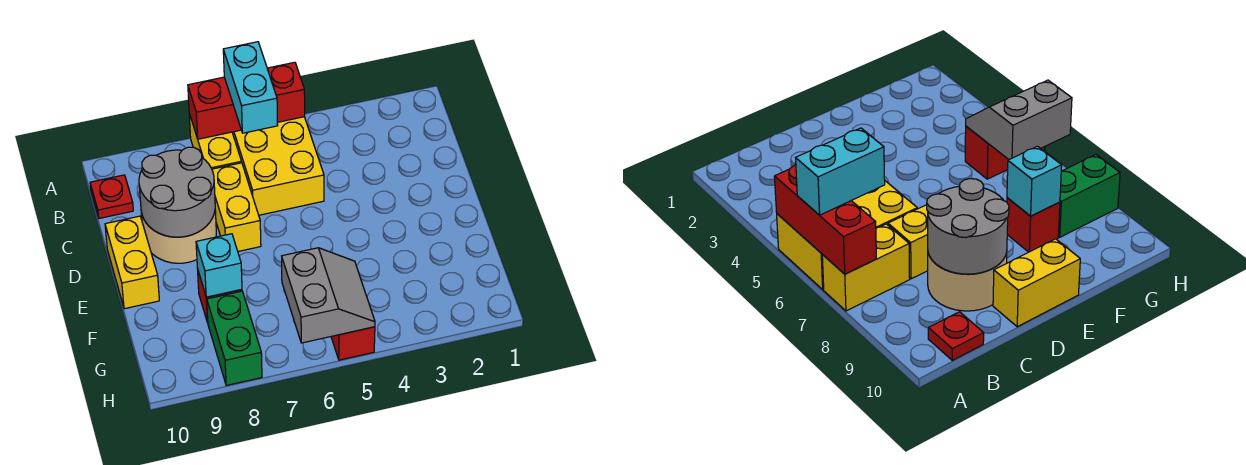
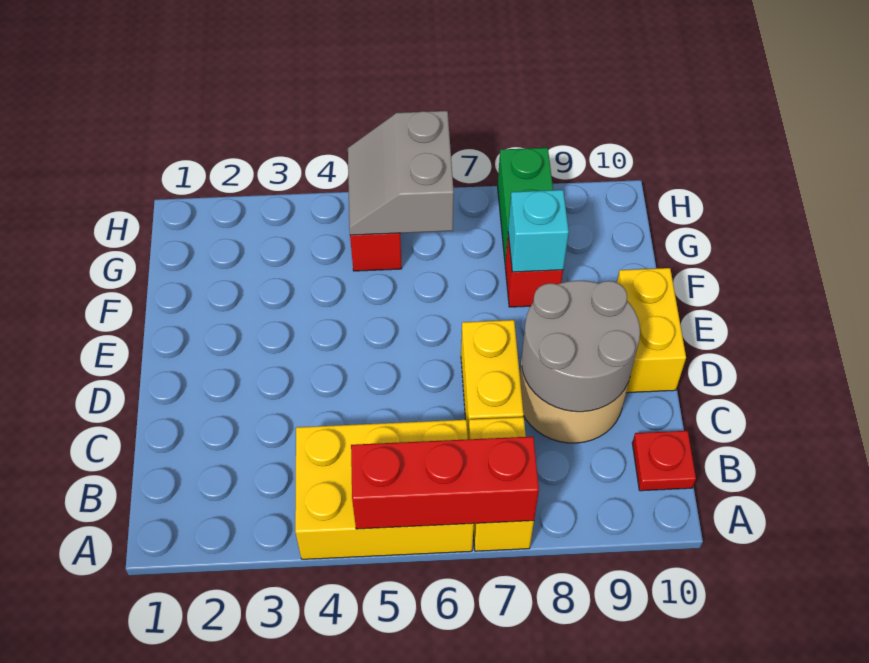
yellow 2x3 brick [232,117,324,215] -> yellow 2x3 brick turned to [295,420,474,559]
cyan 1x2 brick [223,42,278,133] -> none

